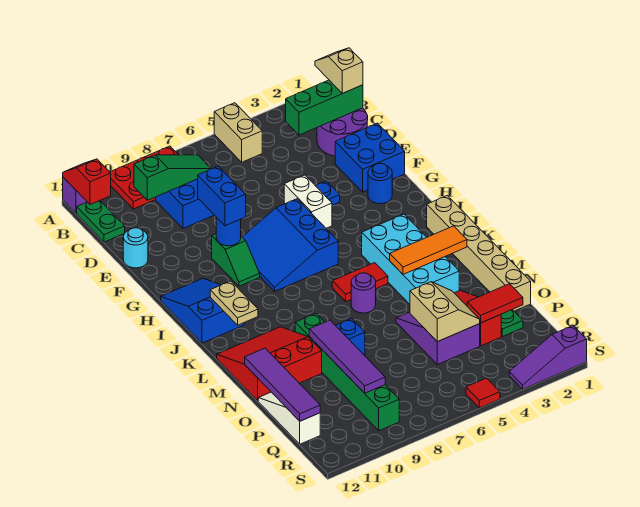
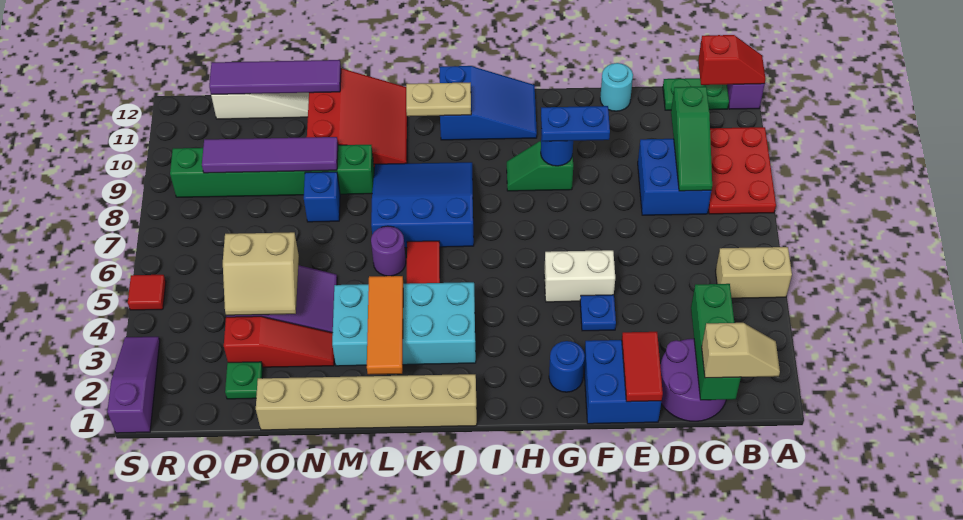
blue 1x2 brick [198,166,246,226] -> blue 1x2 plate [541,106,610,141]
blue 3x3 slope [243,199,338,291] -> blue 3x3 slope moved to [371,162,474,248]
red 1x2 tile [467,284,523,323] -> red 1x2 tile moved to [622,332,663,402]

